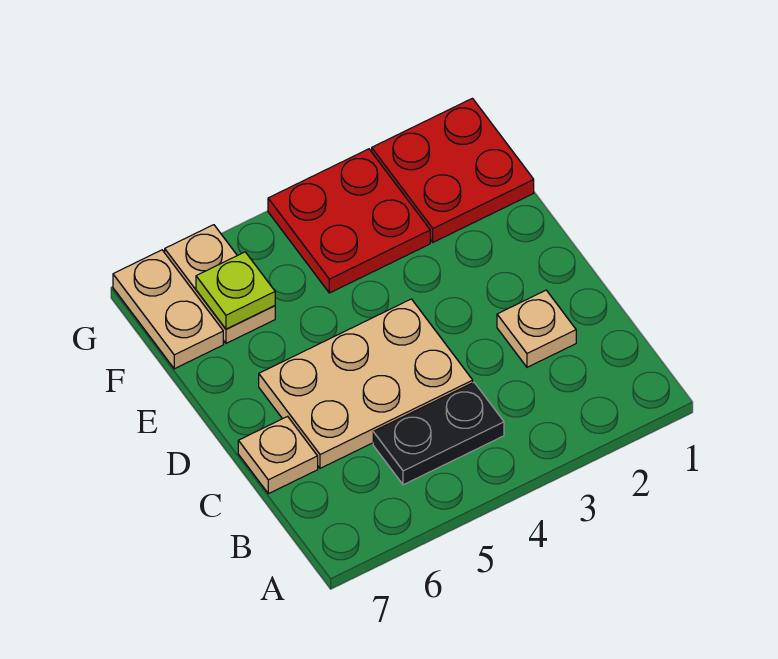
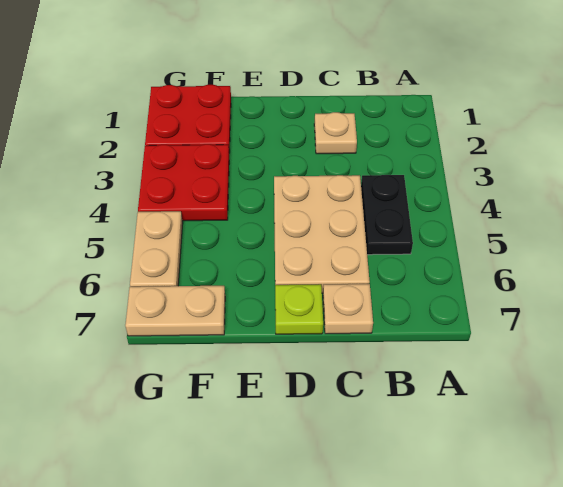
tan 1x2 plate [165,225,275,343] -> tan 1x2 plate turned to [130,211,183,287]
lime 1x1 plate [196,252,275,329] -> lime 1x1 plate moved to [275,284,323,334]

